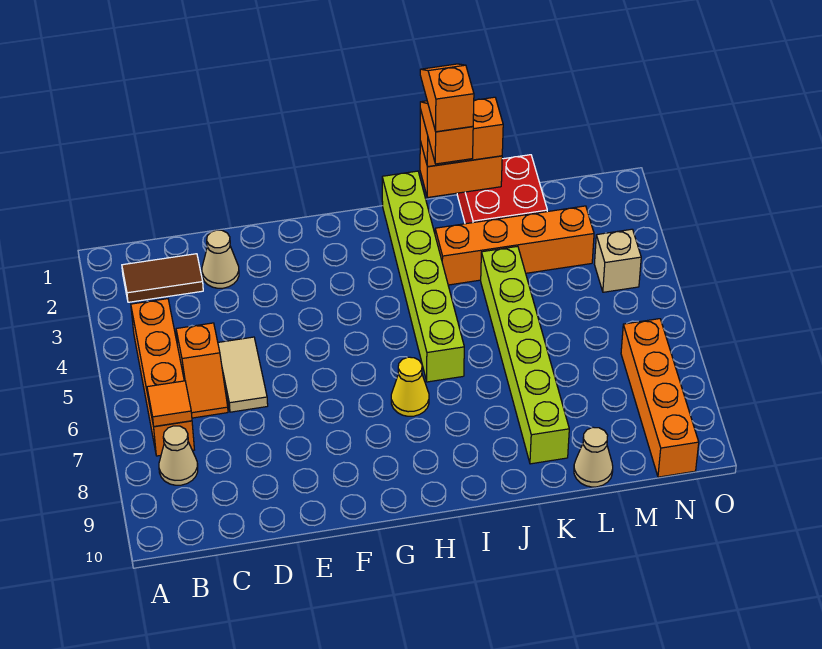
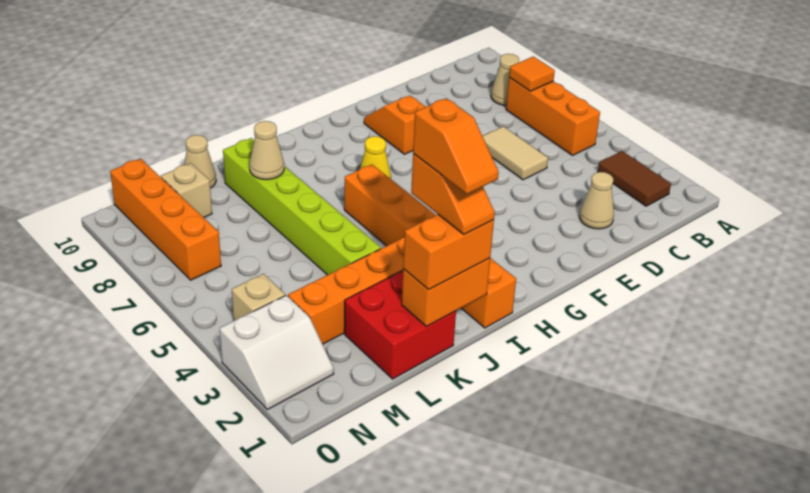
brown 1x2 tile [122,254,203,302] -> brown 1x2 tile turned to [598,151,671,206]
orange 1x4 brick [131,299,194,456] -> orange 1x3 brick [506,77,600,155]
orange 1x2 slope [176,323,228,418] -> orange 1x2 slope moved to [364,96,425,154]
lime 1x6 brick [382,171,464,382] -> orange 1x6 brick [344,164,516,328]
none -> tan 1x1 cone [249,121,284,180]
none -> tan 1x1 brick [161,163,212,217]
none -> white 2x2 slope [220,295,334,410]

